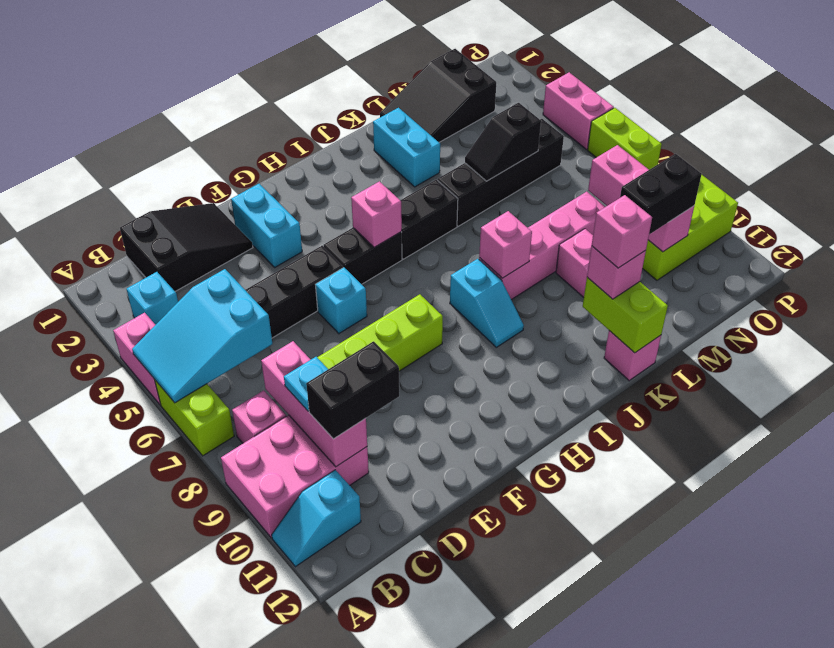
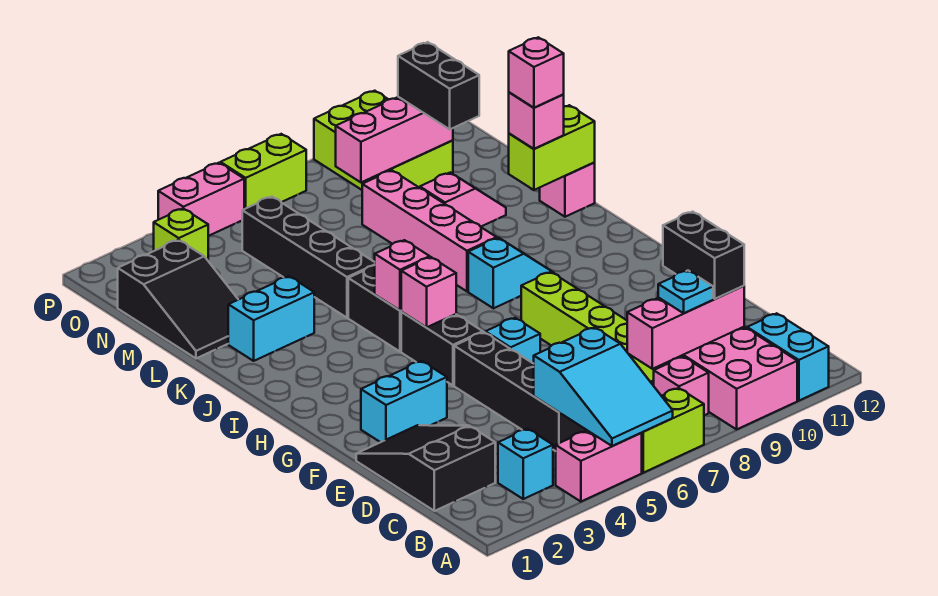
cyan 1x2 slope [272,470,361,567] -> cyan 1x2 brick [747,313,829,401]
pink 1x1 brick [479,211,532,278] -> pink 1x1 brick moved to [375,240,430,310]
black 1x2 slope [465,103,541,181] -> none
none -> lime 1x1 brick [154,209,208,260]

